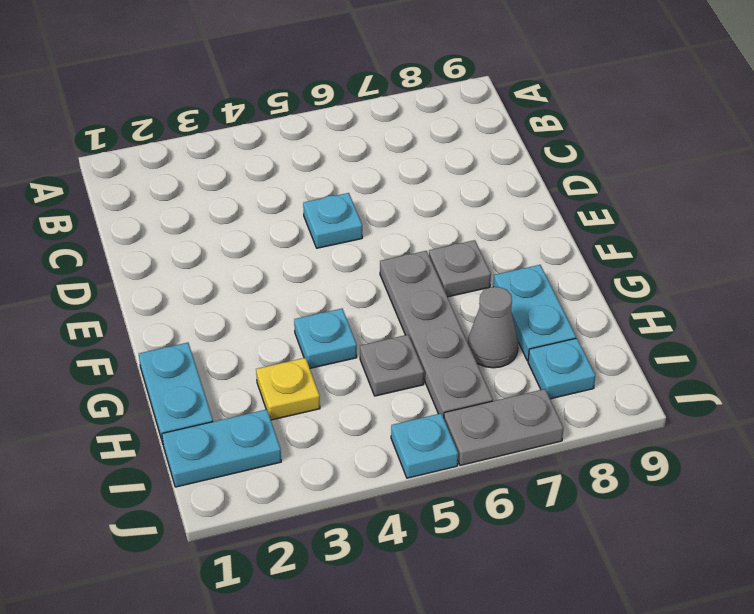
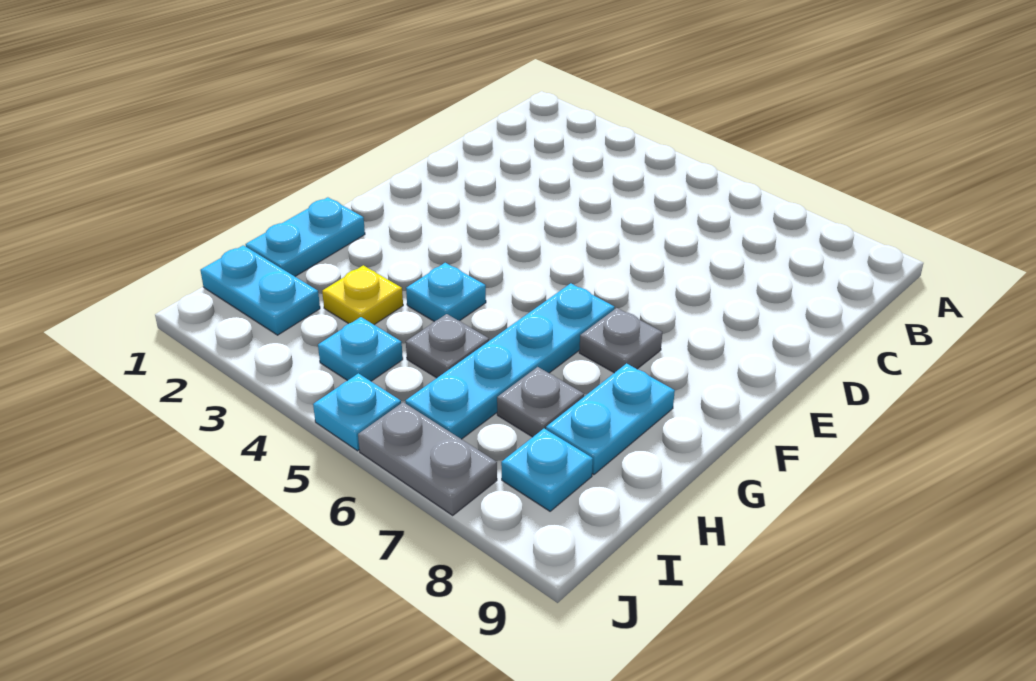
cyan 1x1 plate [303,193,362,248] -> cyan 1x1 plate moved to [318,317,403,381]
grey 1x4 plate [380,251,493,418] -> cyan 1x4 plate [405,283,614,439]
grey 1x1 cone [468,287,518,368] -> grey 1x1 plate [497,367,584,437]

